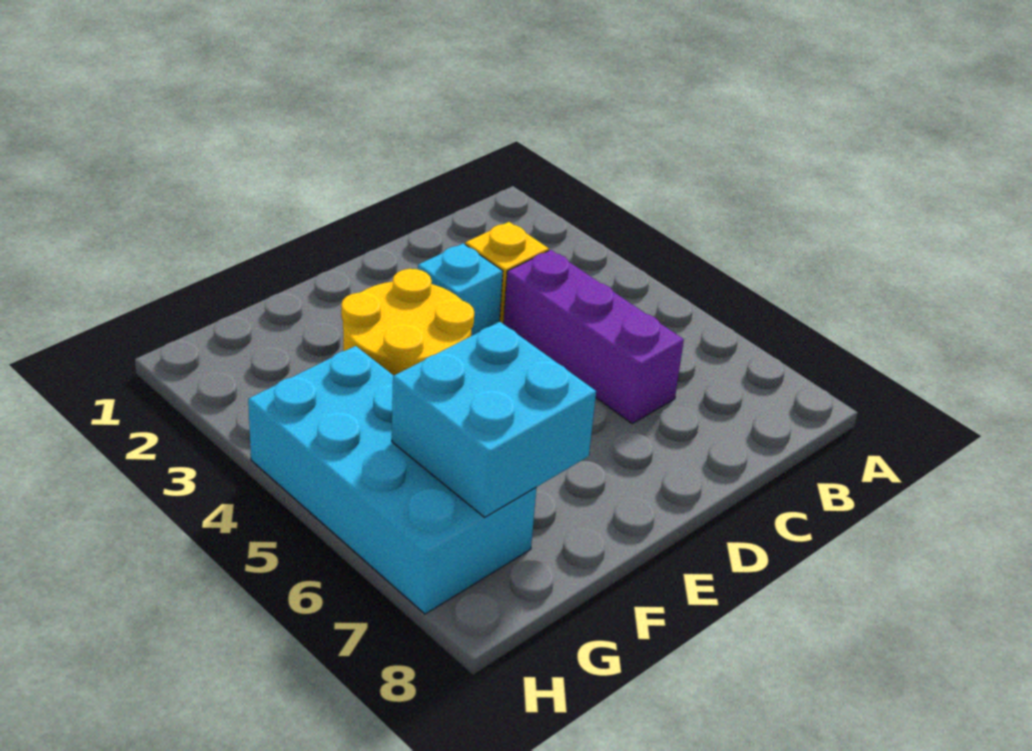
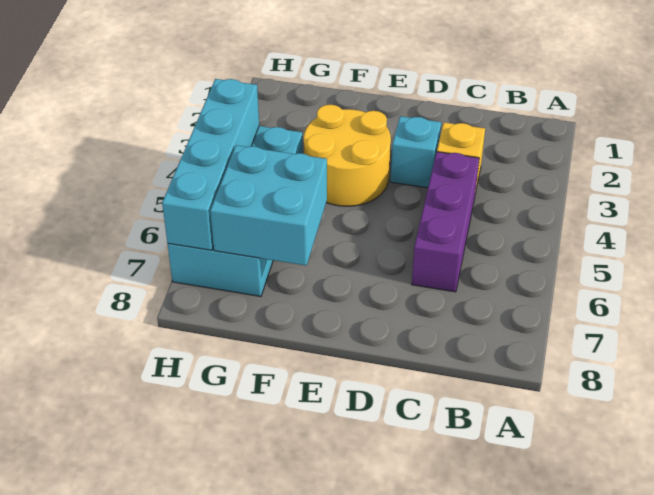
none -> cyan 1x4 brick [162,79,259,250]

